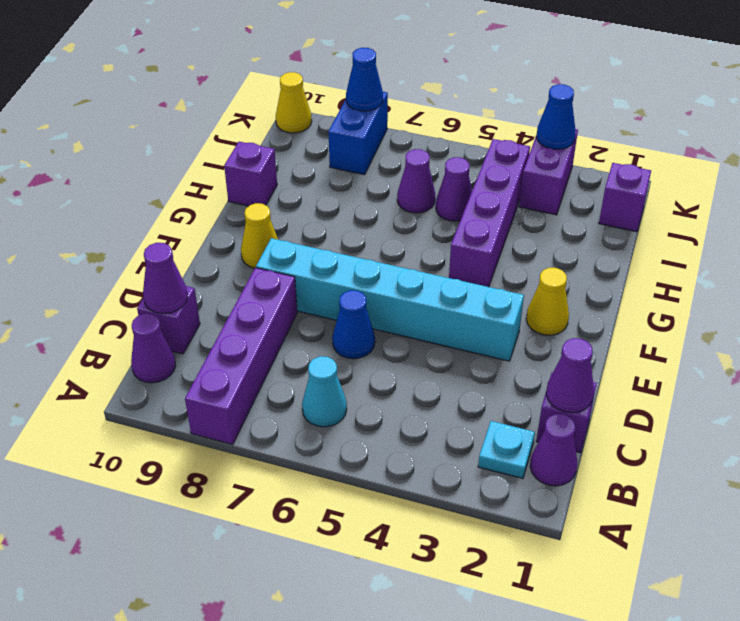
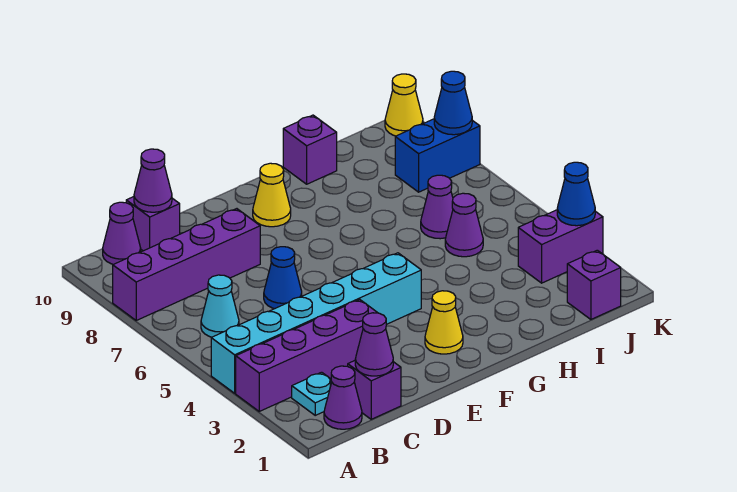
cyan 1x6 brick [256,238,524,361] -> cyan 1x6 brick turned to [211,253,421,393]
purple 1x4 brick [449,139,530,287] -> purple 1x4 brick moved to [236,300,377,411]

